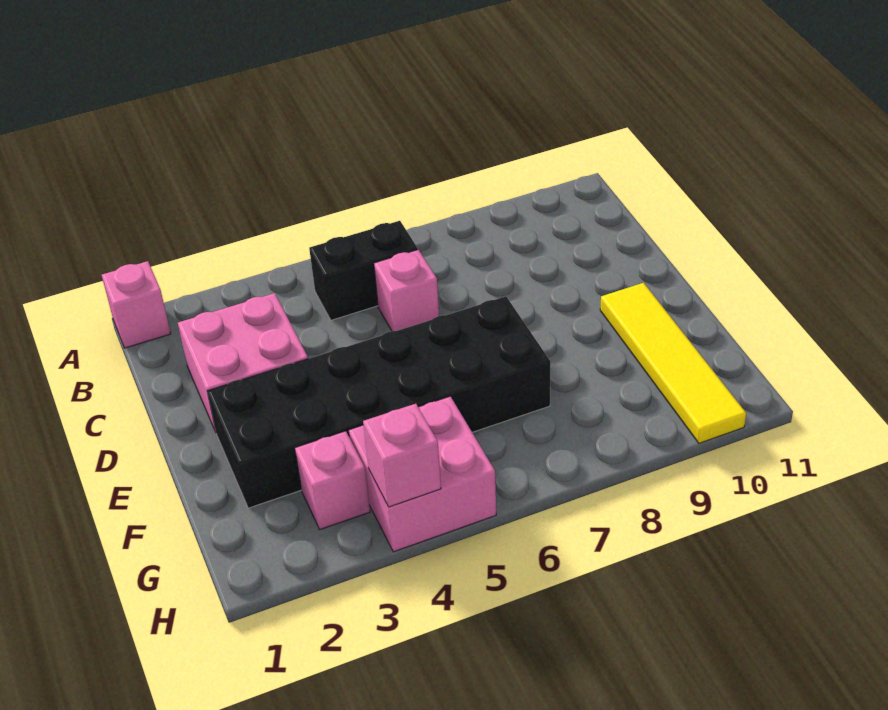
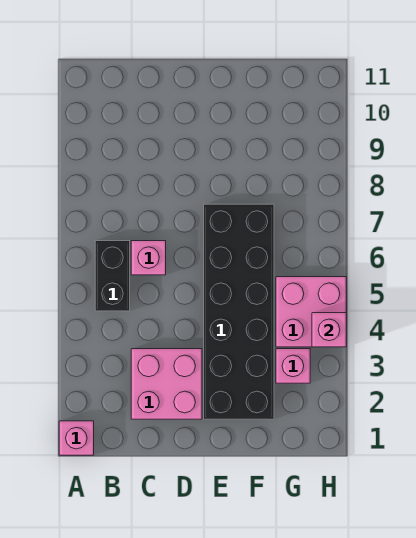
yellow 1x4 tile [600,283,746,443] -> none

